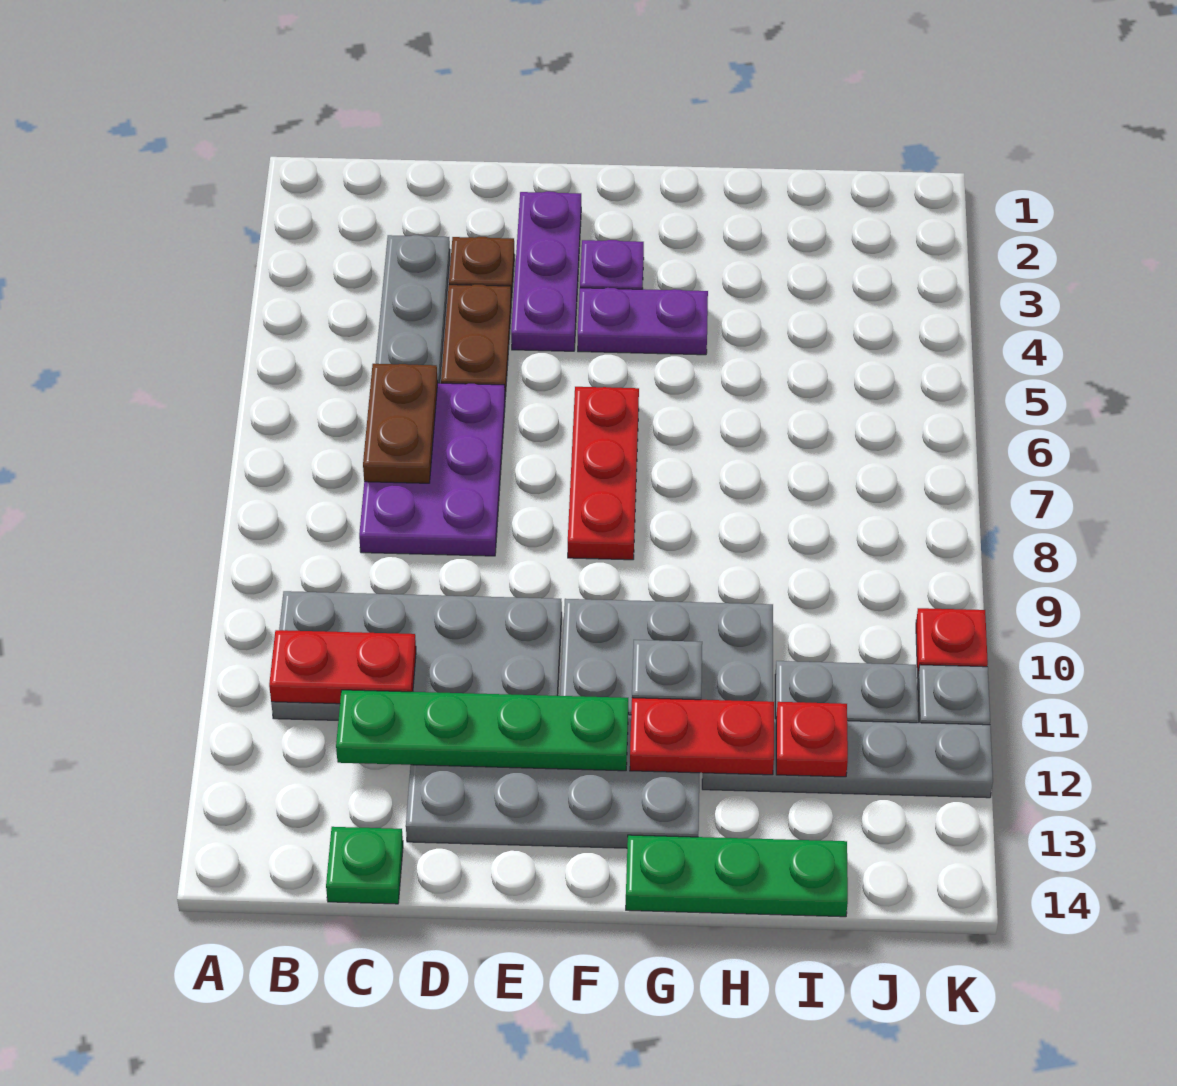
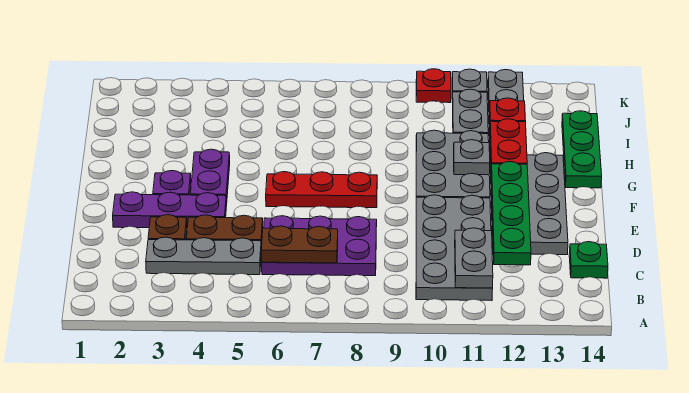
red 1x2 plate [269,630,416,704] -> grey 1x2 plate [455,228,493,288]

